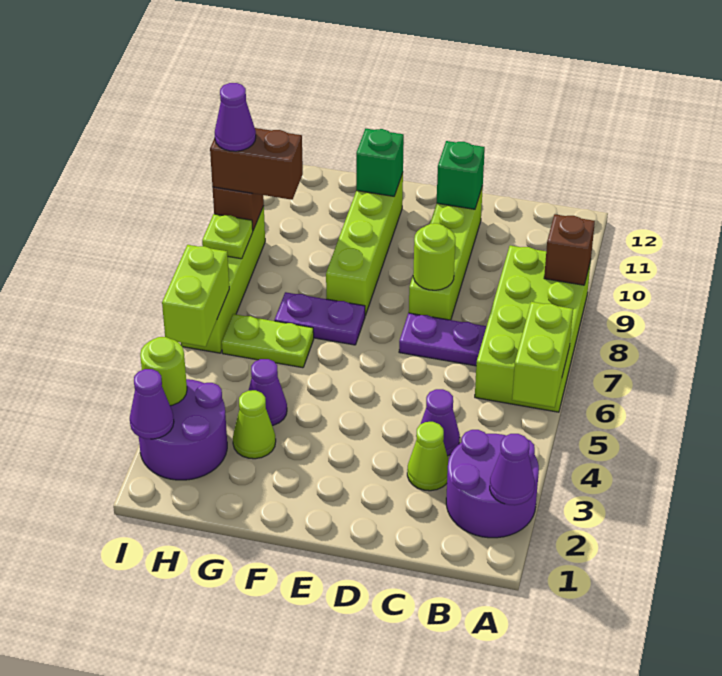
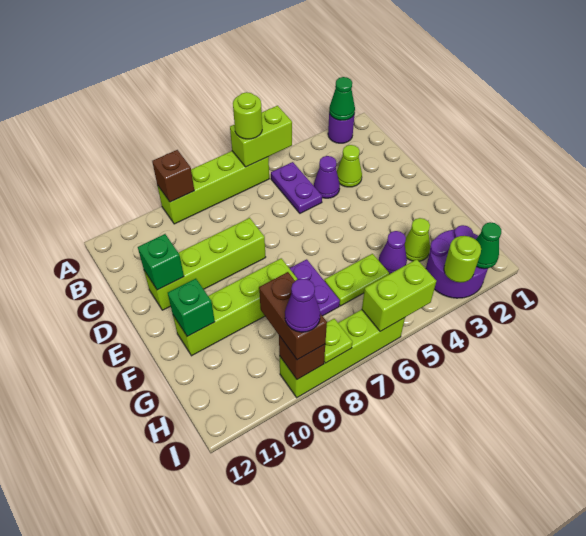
purple 2x2 round brick [446,430,539,538] -> purple 1x1 round brick [328,113,355,143]
purple 1x1 cone [490,434,535,505] -> green 1x1 cone [329,77,355,120]
lime 2x4 brick [475,246,591,412] -> lime 1x4 brick [157,151,269,224]
purple 1x2 plate [399,313,487,366] -> purple 1x2 plate moved to [271,162,322,213]
lime 1x1 round brick [413,223,455,290] -> lime 1x1 round brick moved to [233,92,262,139]
lime 1x2 plate [222,314,314,368] -> lime 1x2 plate turned to [325,254,389,306]
purple 1x1 cone [130,369,174,439] -> green 1x1 cone [476,222,501,269]

